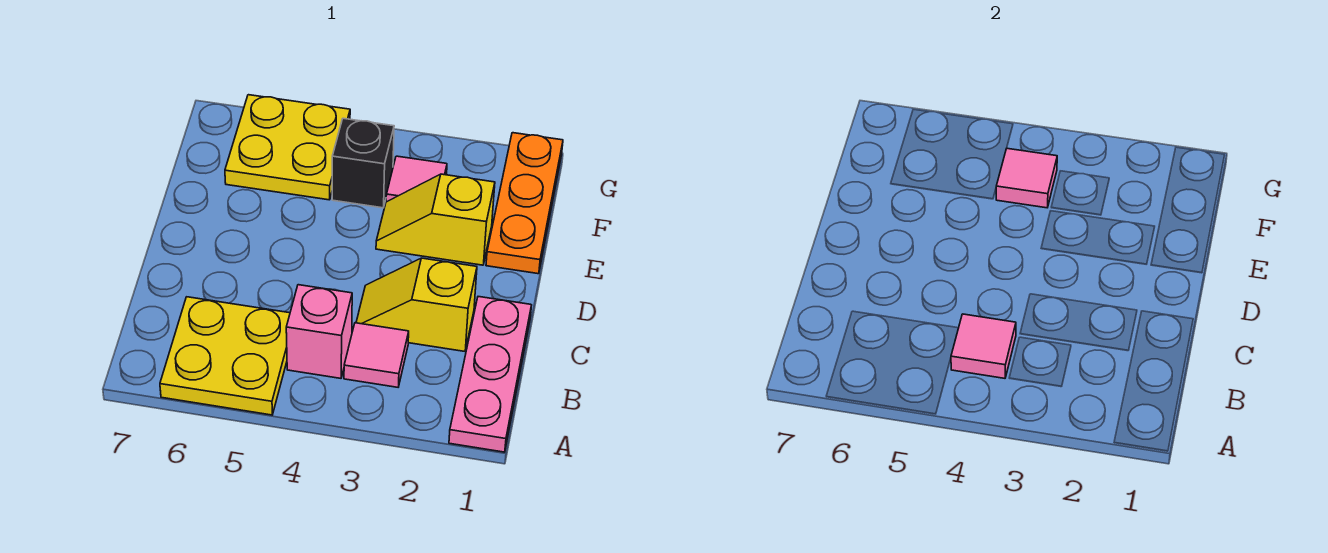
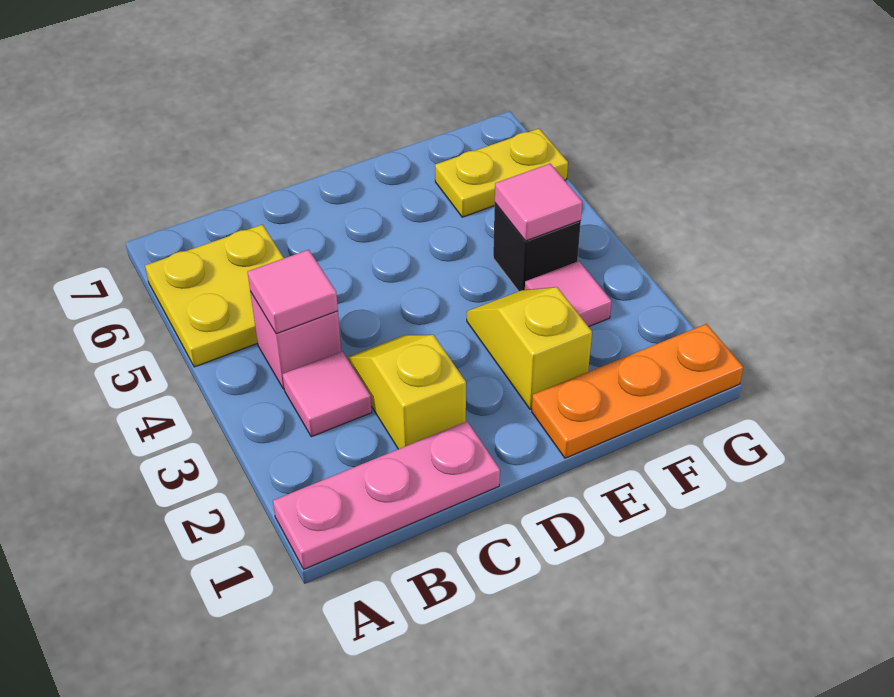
yellow 2x2 plate [225,95,350,200] -> yellow 1x2 plate [435,128,568,217]

